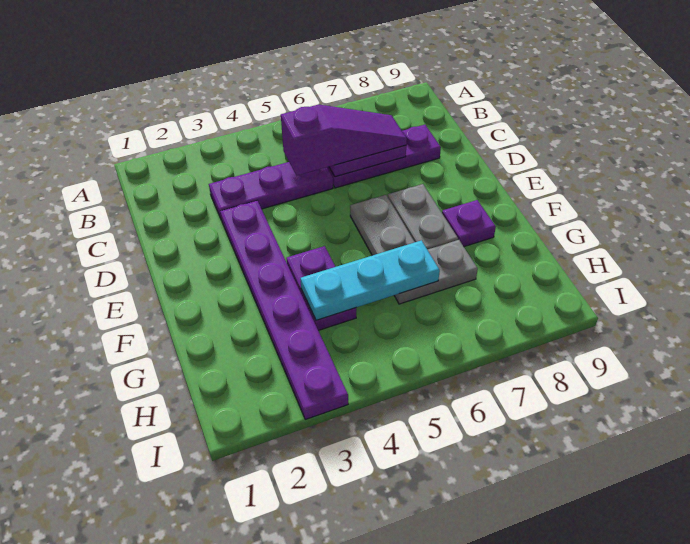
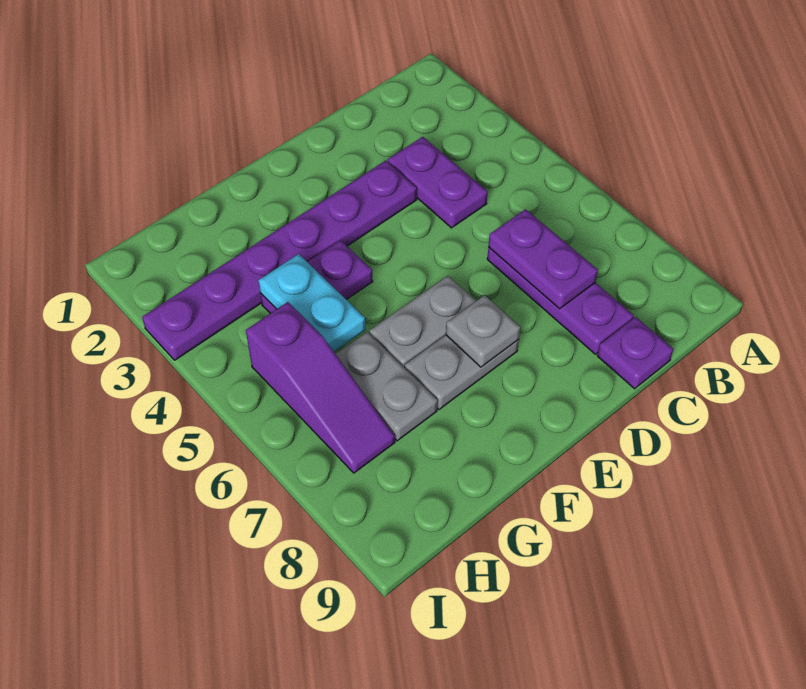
purple 1x3 plate [209,162,333,220] -> purple 1x2 plate [388,137,488,228]
purple 1x3 slope [281,105,407,176] -> purple 1x3 slope moved to [246,302,395,473]
none -> grey 1x1 plate [446,295,520,367]
purple 1x1 plate [442,200,496,247] -> purple 1x1 plate moved to [597,317,673,389]
cyan 1x3 plate [300,240,440,320] -> cyan 1x2 plate [258,254,366,352]

